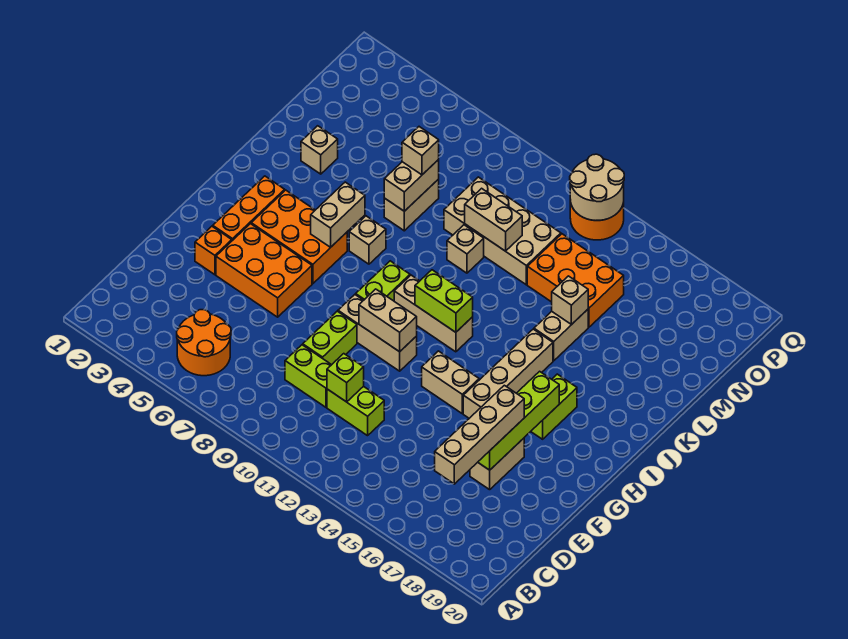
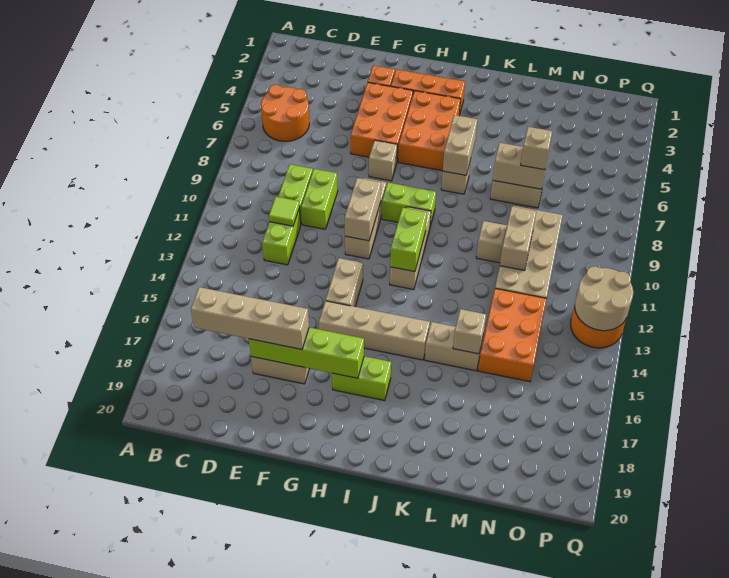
lime 1x1 brick [327,354,364,402] -> lime 1x1 tile [269,197,300,226]
lime 1x2 brick [303,311,357,365] -> lime 1x2 brick turned to [301,169,338,229]
tan 1x2 brick [311,182,365,248] -> tan 1x2 brick turned to [443,115,478,175]
tan 1x1 brick [301,126,338,174] -> tan 1x1 brick moved to [369,140,397,181]

